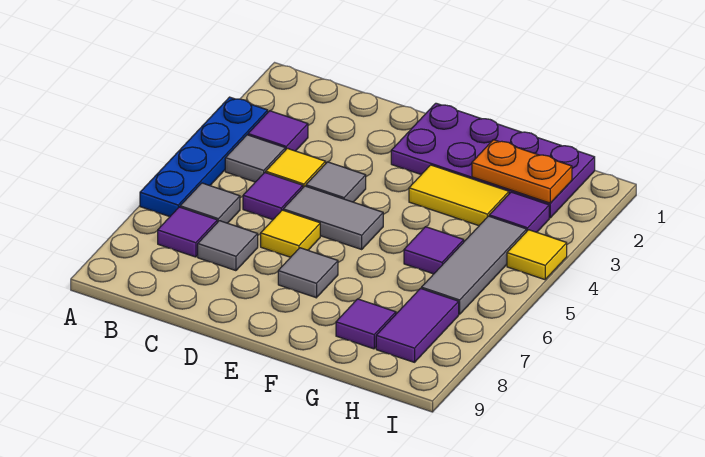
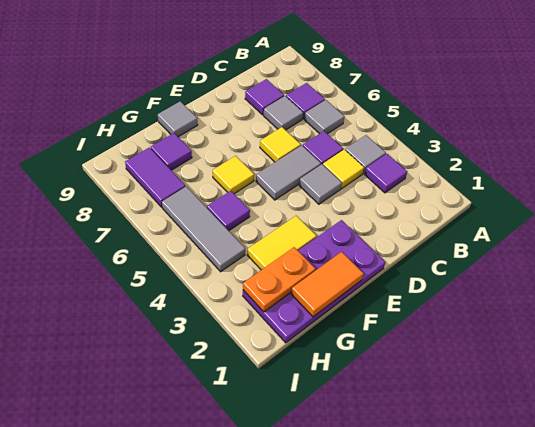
blue 1x4 plate [140,97,268,217] -> none
grey 1x1 tile [278,248,338,298] -> grey 1x1 tile moved to [158,101,198,137]
none -> orange 1x2 tile [291,252,364,317]
purple 1x1 tile [489,192,549,232] -> purple 1x1 tile moved to [245,79,284,115]
yellow 1x1 tile [507,230,567,280] -> yellow 1x1 tile moved to [213,156,254,194]

